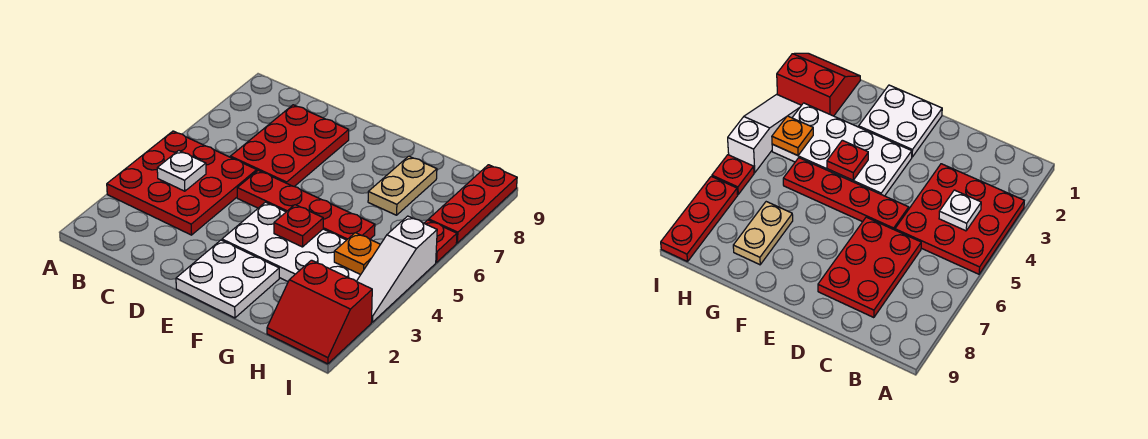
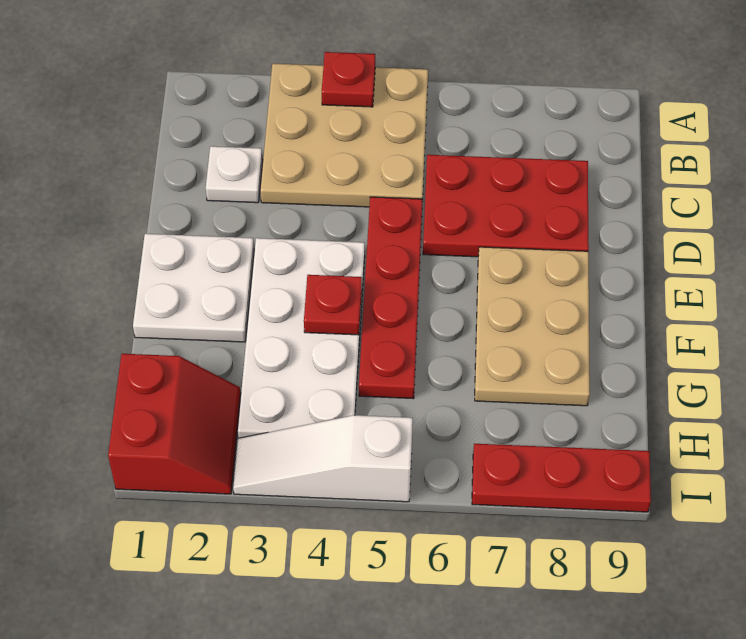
red 3x3 plate [107,131,257,235] -> tan 3x3 plate [260,64,428,207]
white 1x1 plate [157,151,206,191] -> white 1x1 plate moved to [206,146,263,203]
tan 1x2 plate [368,156,437,215] -> tan 2x3 plate [475,247,590,406]
red 2x2 slope [267,260,372,364] -> red 2x2 slope turned to [108,354,241,494]
orange 1x1 plate [334,233,380,275] -> none
red 1x1 plate [424,220,457,262] -> red 1x1 plate moved to [322,52,375,107]

